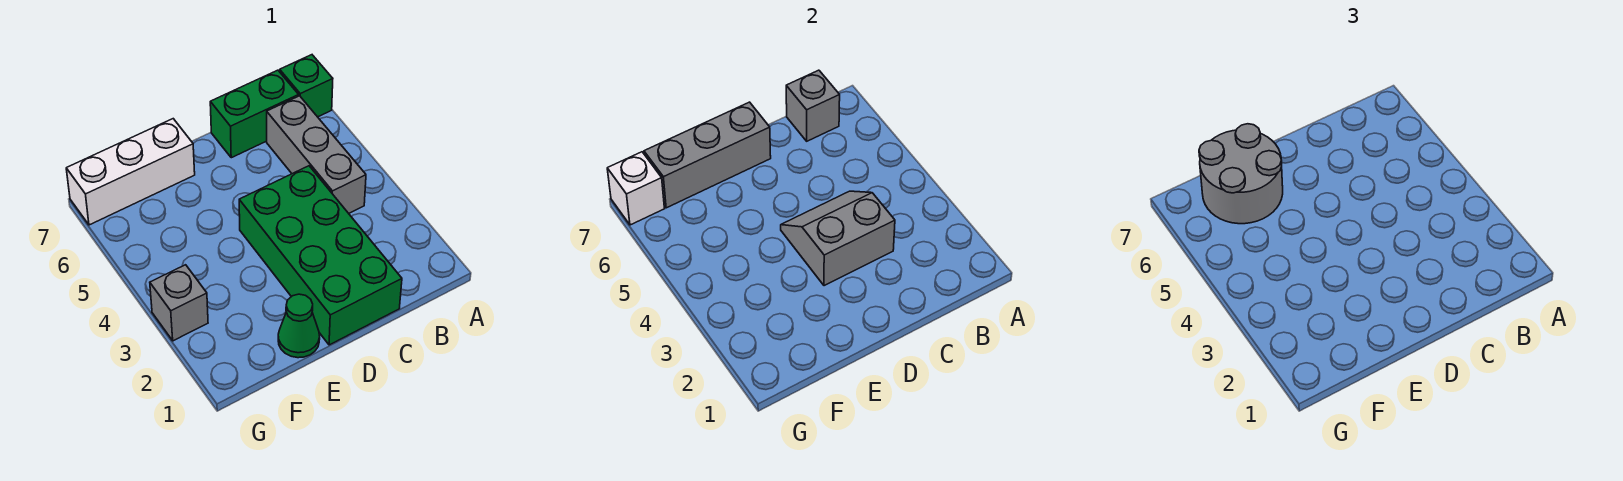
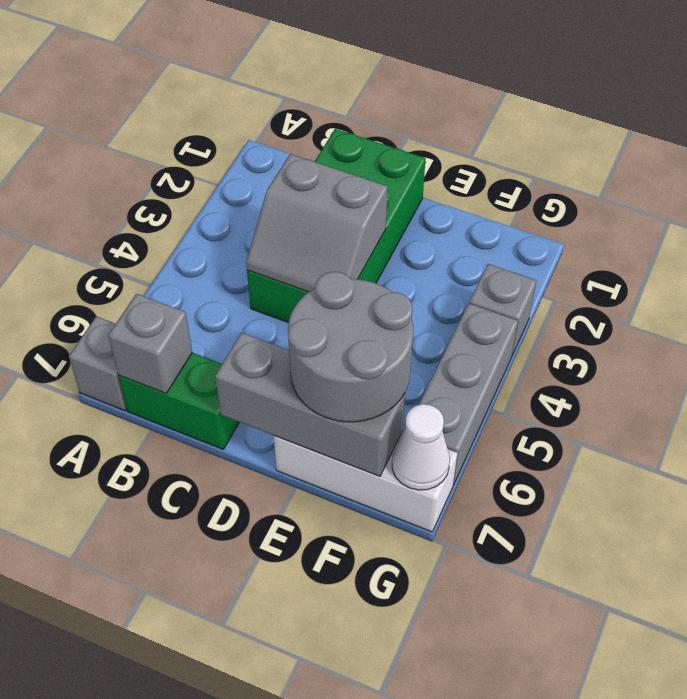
green 1x1 brick [280,55,333,117] -> grey 1x1 brick [69,316,127,411]
grey 1x3 brick [267,96,366,213] -> grey 1x3 brick moved to [419,304,518,485]
green 1x1 cone [278,294,320,358] -> none
white 1x1 brick [607,152,664,225] -> white 1x1 cone [392,404,450,490]

